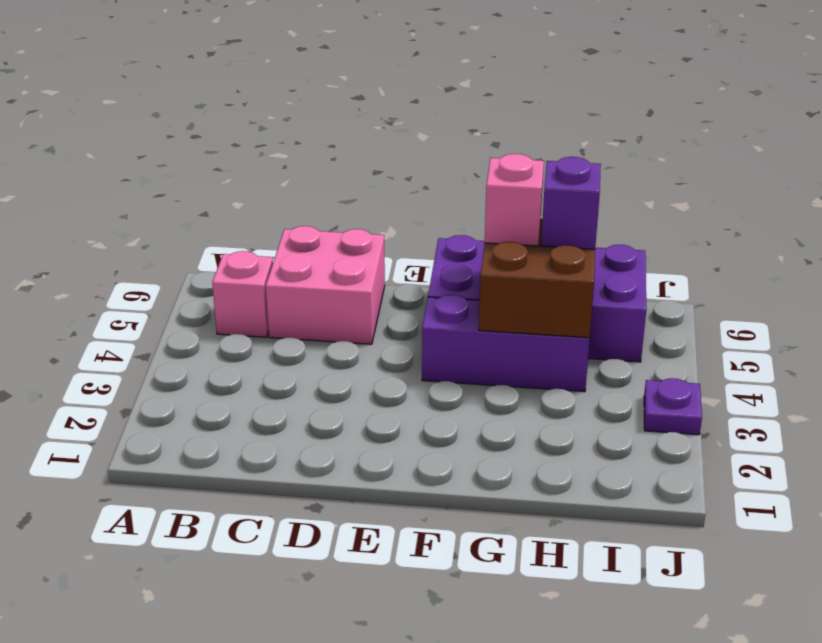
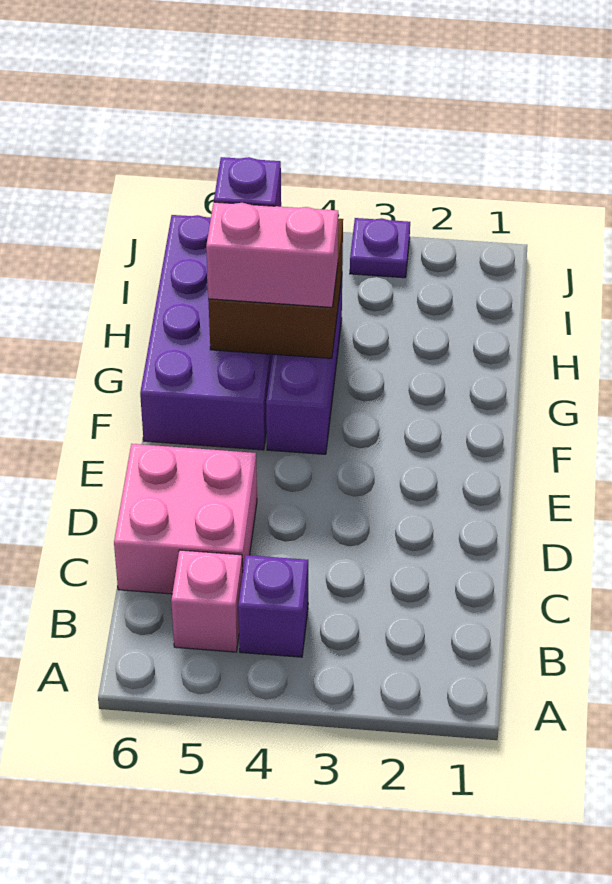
none -> purple 1x1 brick [238,555,308,657]
pink 1x1 brick [485,154,544,246] -> pink 1x2 brick [206,202,338,308]

